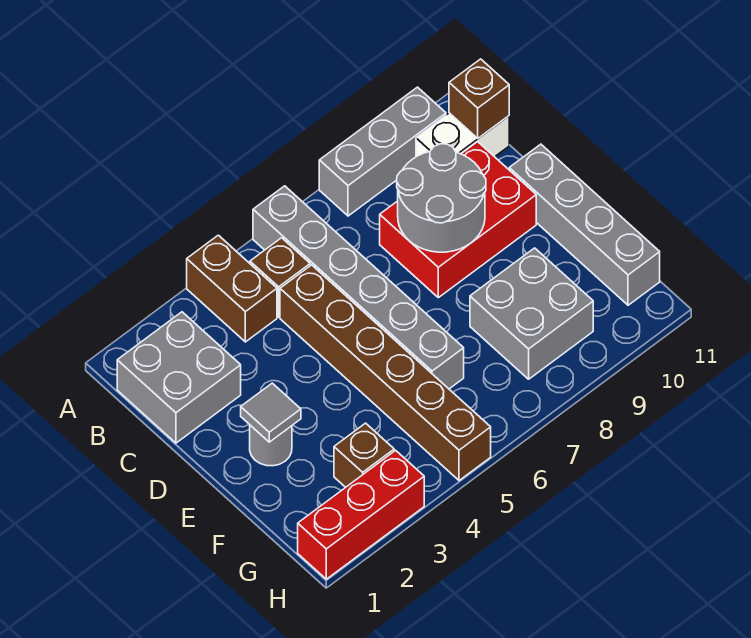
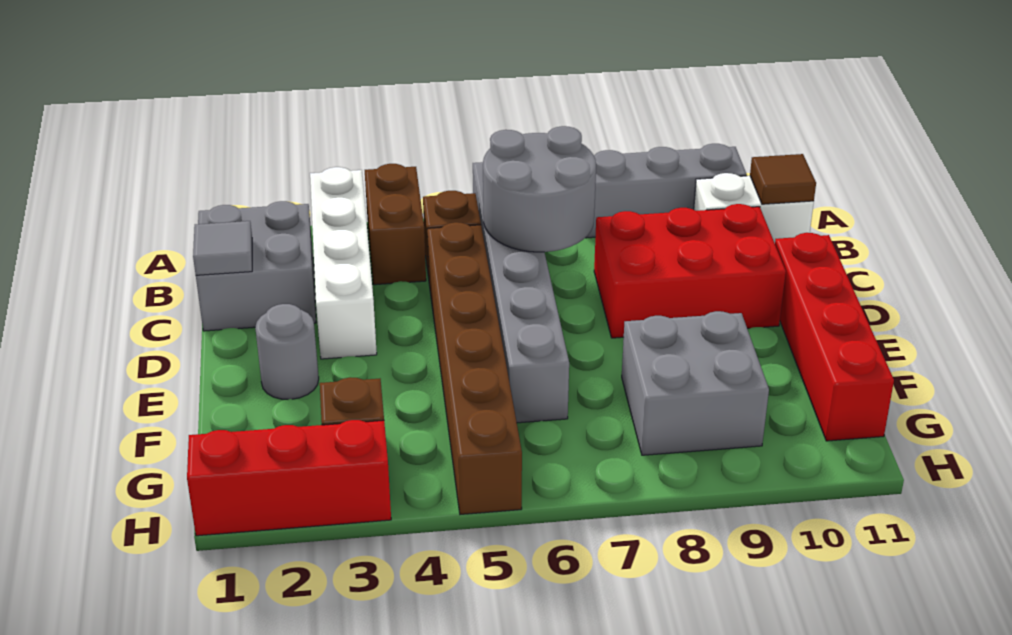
none -> white 1x4 brick [310,167,377,359]
brown 1x1 brick [449,59,509,138] -> brown 1x1 tile [750,154,816,204]
grey 2x2 round brick [397,144,486,252] -> grey 2x2 round brick moved to [483,126,596,252]
grey 1x4 brick [509,144,660,305] -> red 1x4 brick [775,233,894,441]
grey 1x1 tile [241,383,301,442] -> grey 1x1 tile moved to [193,221,252,275]

